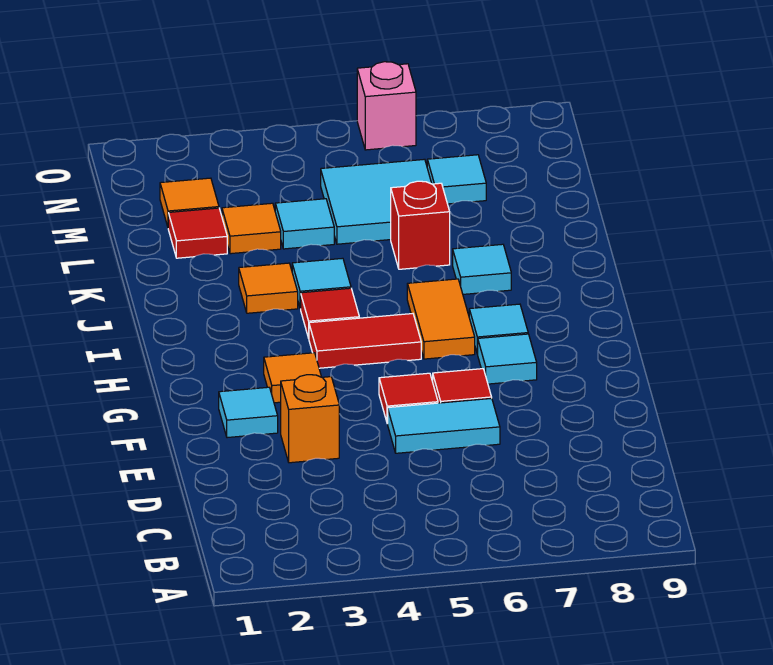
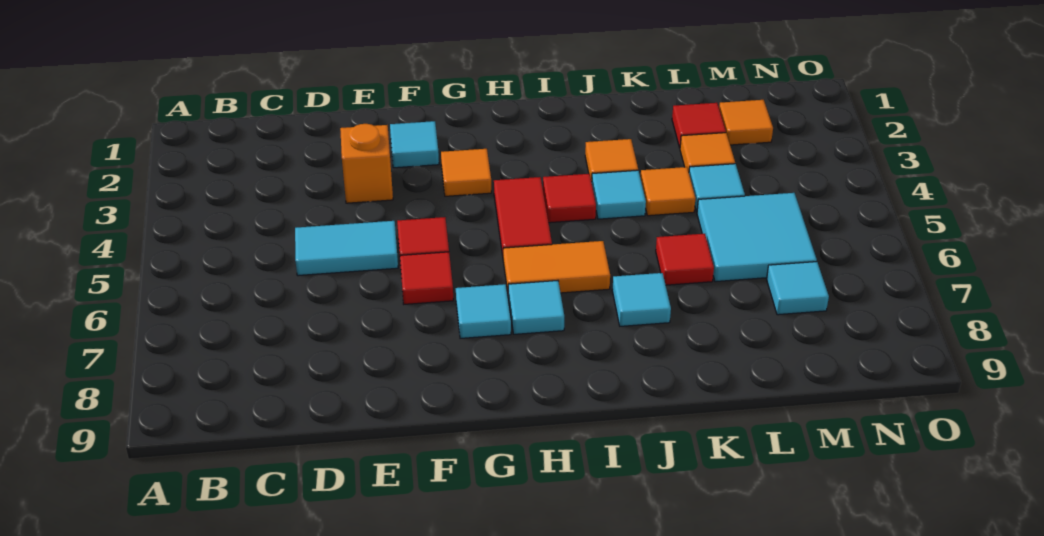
cyan 1x2 tile [388,398,500,453] -> cyan 1x2 tile turned to [295,221,398,276]
none -> orange 1x1 tile [640,167,696,216]
red 1x1 brick [391,181,450,269] -> red 1x1 tile [656,234,714,285]
pink 1x1 brick [357,62,416,150] -> none

